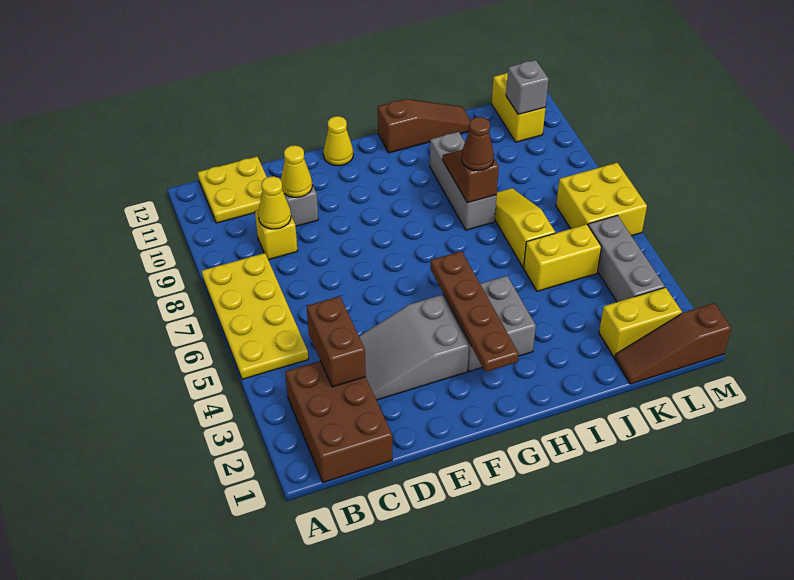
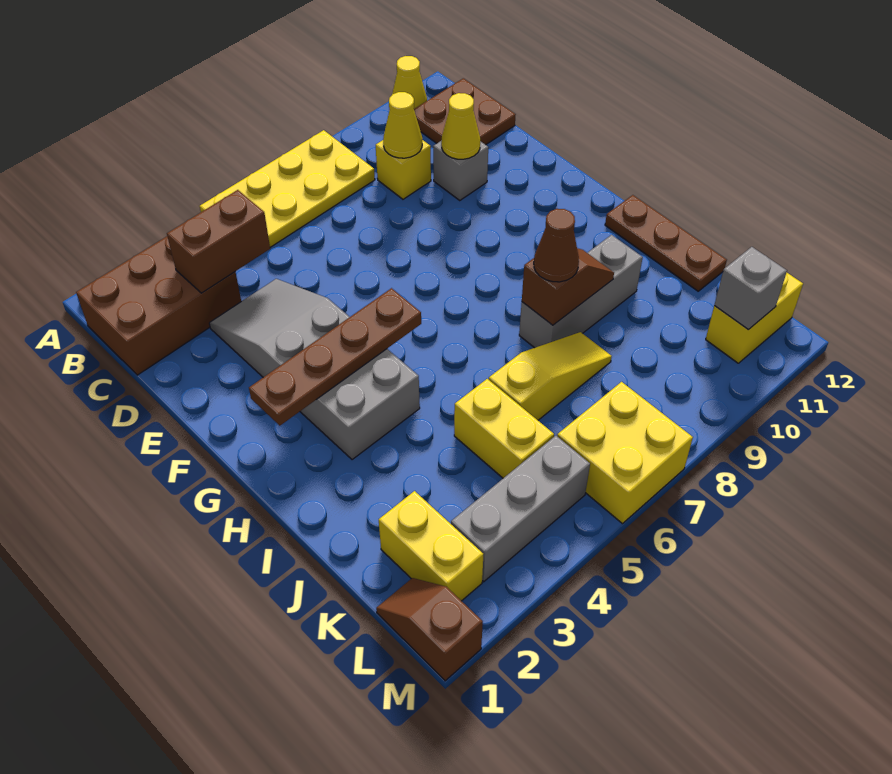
yellow 2x2 plate [198,157,267,223] -> brown 2x2 plate [414,78,516,145]
yellow 1x1 cone [323,116,353,166] -> yellow 1x1 cone moved to [392,56,427,109]
brown 1x3 slope [378,99,471,153] -> brown 1x3 plate [605,195,727,291]
brown 1x3 slope [615,303,731,384] -> brown 1x2 slope [376,578,483,681]

